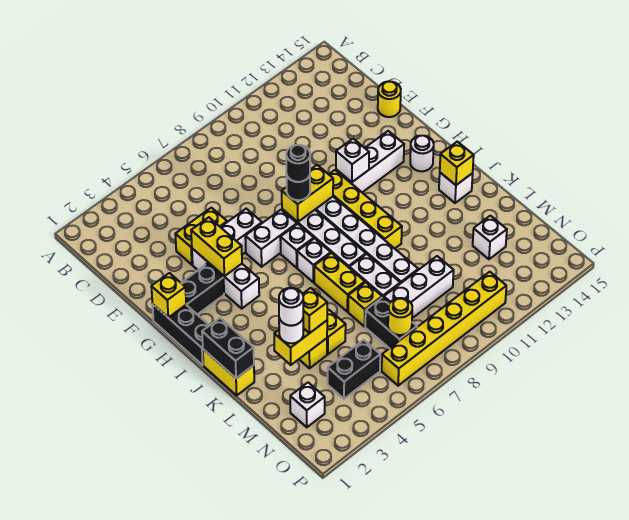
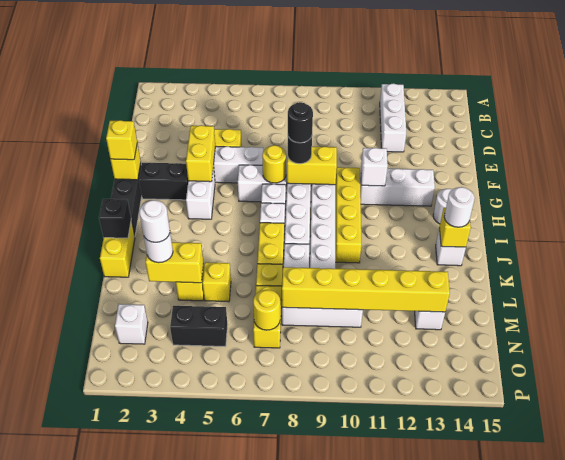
none -> white 1x3 brick [380,84,406,152]
yellow 1x1 round brick [378,81,401,117] -> yellow 1x1 round brick moved to [262,145,286,183]
black 1x2 brick [202,318,254,378] -> black 1x1 brick [99,199,131,238]
none -> white 1x1 round brick [444,187,475,227]
yellow 1x1 brick [303,288,327,333] -> yellow 1x1 brick moved to [106,120,137,160]
black 1x2 brick [365,297,417,348] -> yellow 1x2 brick [253,285,282,348]
yellow 1x6 brick [382,272,506,386] -> yellow 1x6 brick moved to [282,267,450,312]

